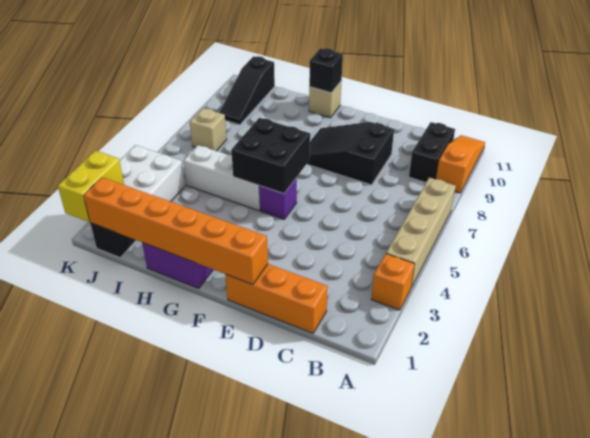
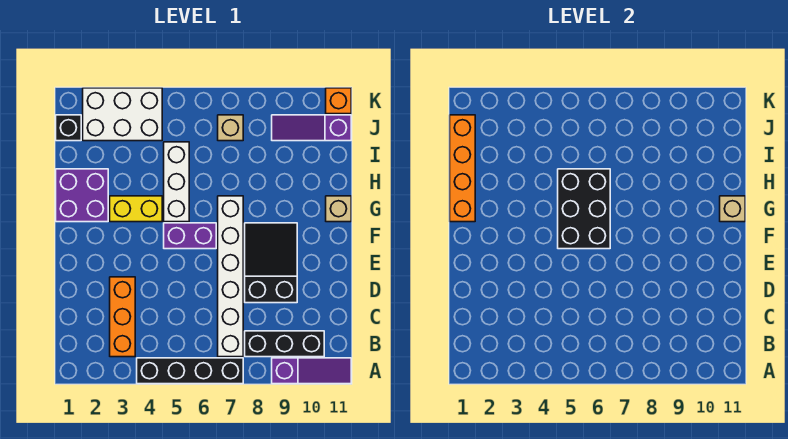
orange 1x1 brick [371,254,415,310] -> orange 1x1 brick moved to [326,88,351,114]
tan 1x4 brick [386,178,456,287] -> black 1x4 brick [137,358,243,384]
orange 1x3 slope [436,135,485,193] -> purple 1x3 slope [272,358,351,384]
none -> white 1x6 brick [218,196,243,357]
black 1x2 brick [409,122,455,182] -> black 1x3 brick [245,331,324,357]
orange 1x3 brick [225,264,328,333] -> orange 1x3 brick moved to [110,277,135,357]
orange 1x6 brick [83,177,268,285] -> orange 1x4 brick [450,115,475,222]
purple 1x1 brick [259,178,297,219] -> purple 1x2 brick [164,223,216,249]
black 2x2 brick [231,118,310,194] -> black 2x3 brick [558,169,610,249]
black 1x1 brick [309,48,343,93] -> tan 1x1 brick [720,196,745,222]
black 1x3 slope [219,56,275,125] -> purple 1x3 slope [272,115,351,141]
yellow 1x2 brick [58,151,124,222] -> yellow 1x2 brick moved to [110,196,162,222]

